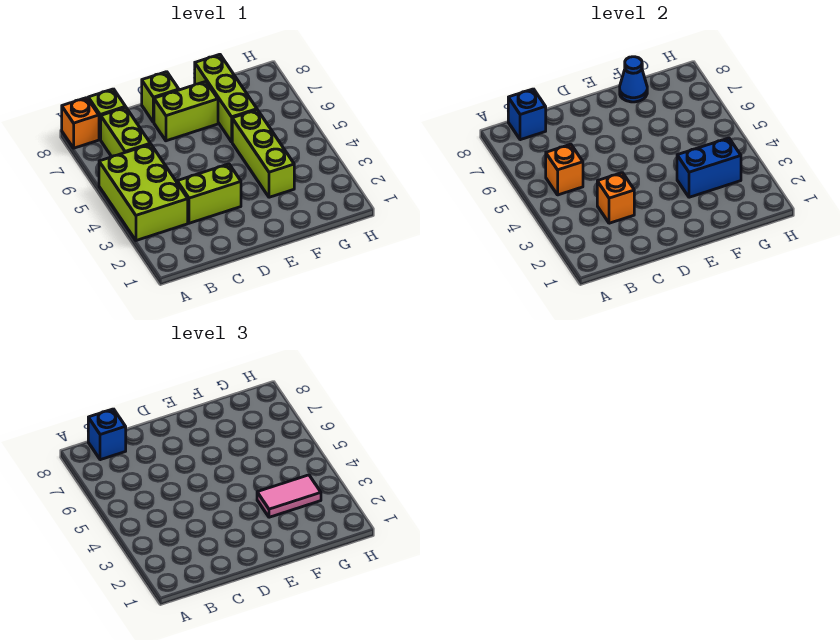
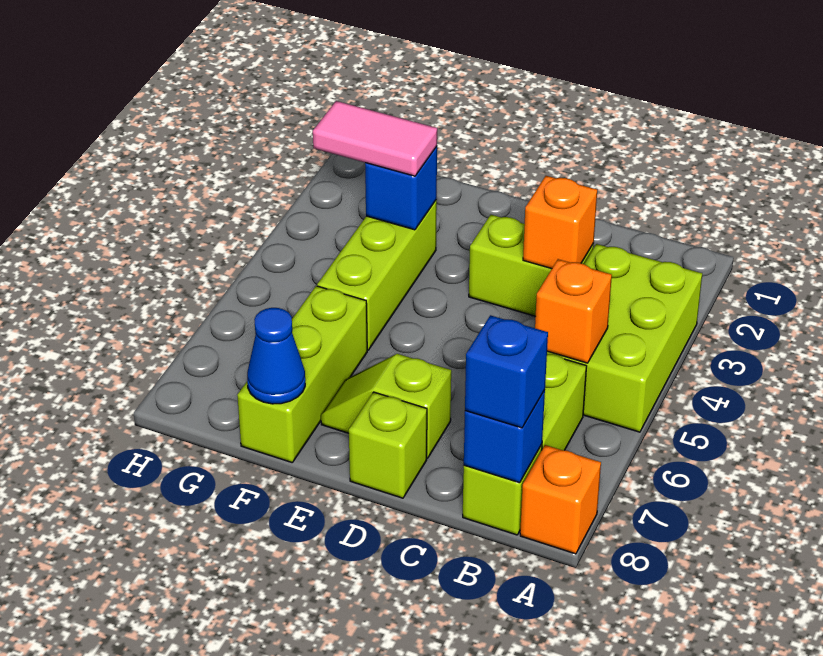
lime 1x2 brick [154,82,218,141] -> lime 1x2 slope [321,354,451,458]
blue 1x2 brick [677,138,741,197] -> blue 1x1 brick [365,147,437,230]

